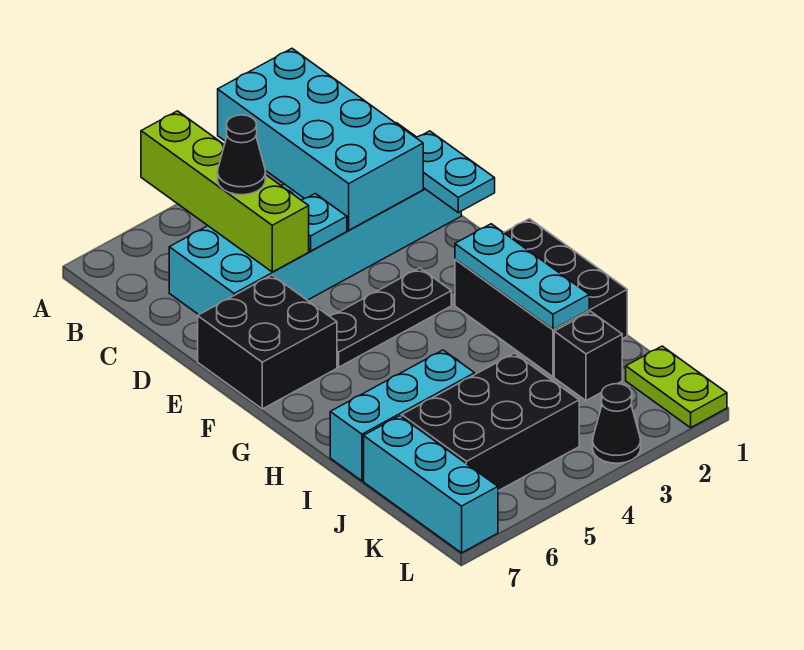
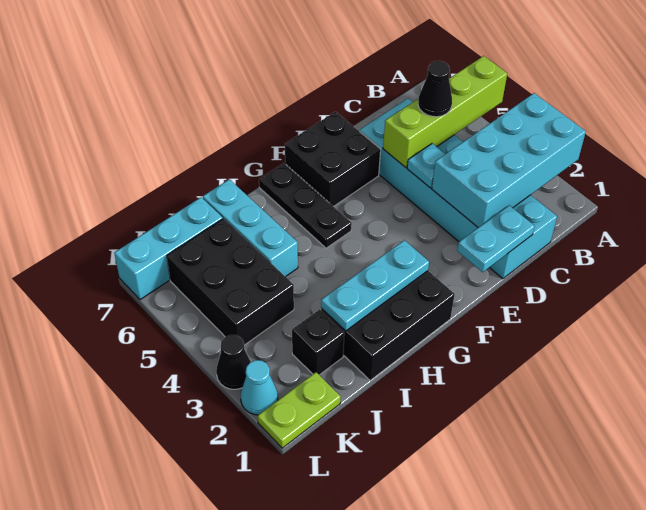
black 1x3 plate [330,268,451,367] -> black 1x3 plate moved to [259,163,352,248]
none -> cyan 1x1 cone [241,360,278,415]

